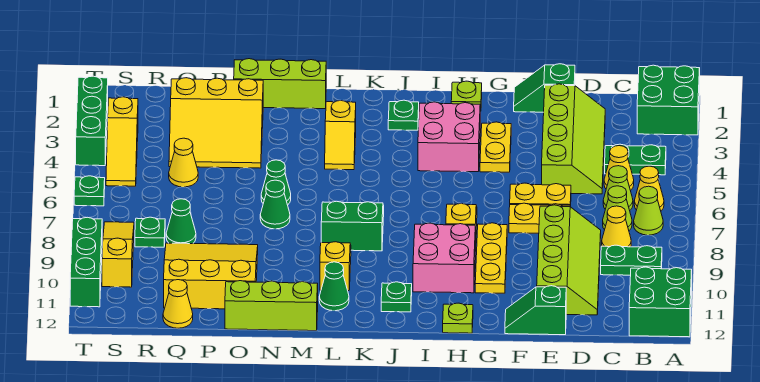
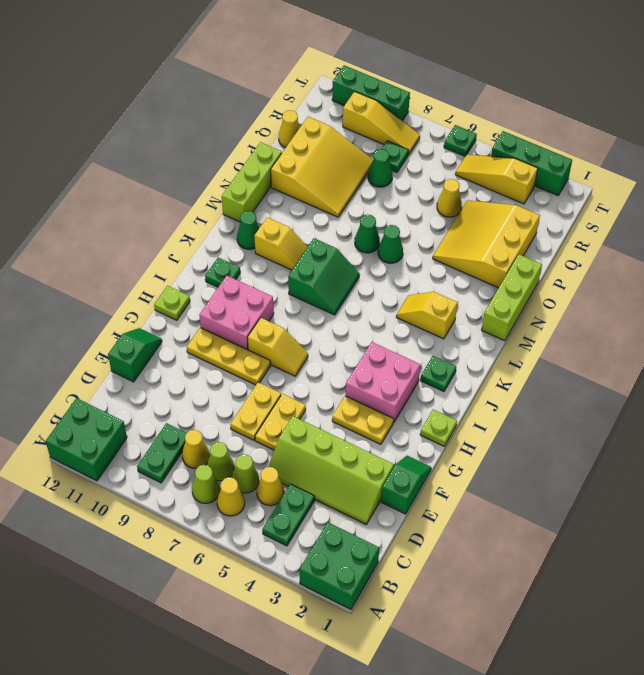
lime 2x4 slope [537,205,601,315] -> none

